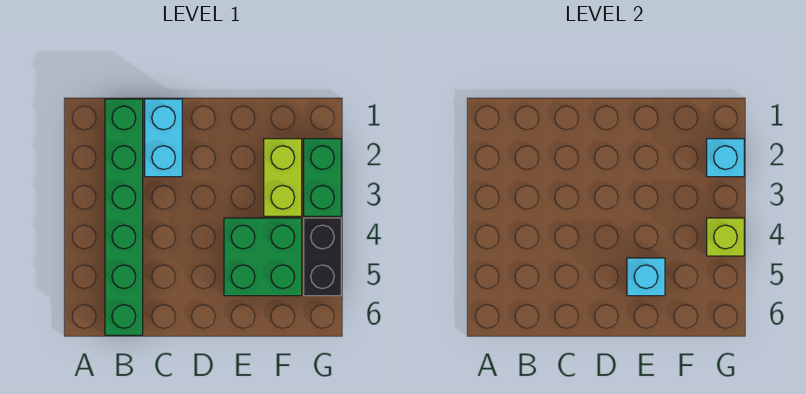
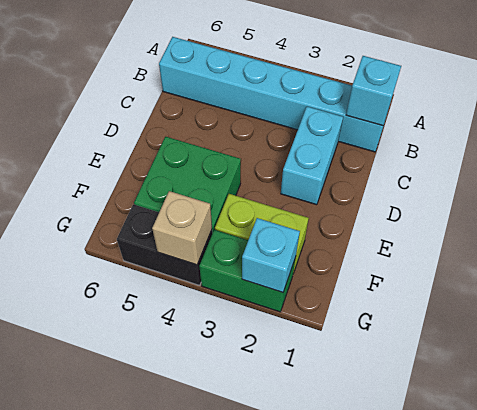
green 1x6 brick [105,99,143,335] -> cyan 1x6 brick [159,37,385,152]
cyan 1x2 brick [145,99,182,177] -> cyan 1x2 brick turned to [281,107,343,205]
cyan 1x1 brick [627,258,665,296] -> cyan 1x1 brick moved to [346,56,401,126]
lime 1x1 brick [707,218,744,256] -> tan 1x1 brick [152,191,212,265]

